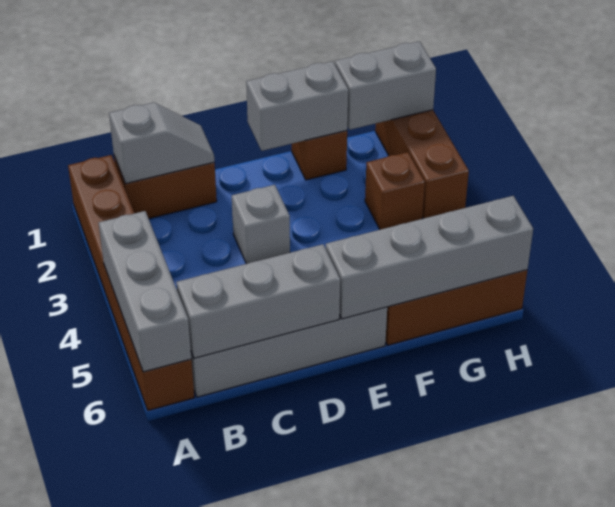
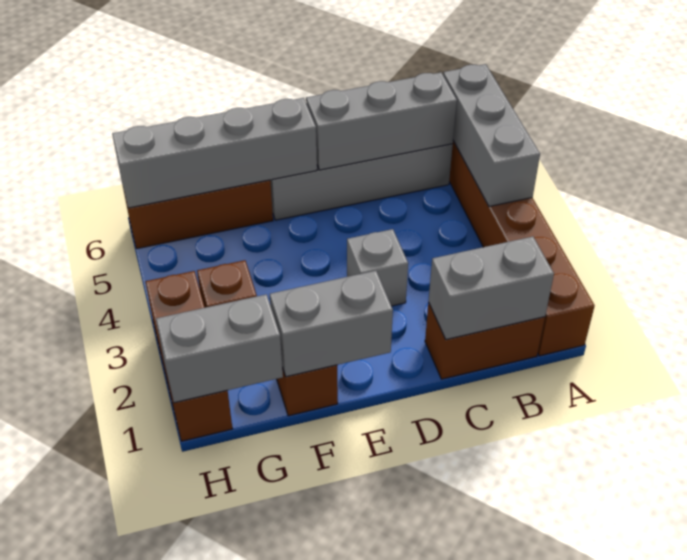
grey 1x2 slope [109,102,214,184] -> grey 1x2 brick [428,237,554,339]

